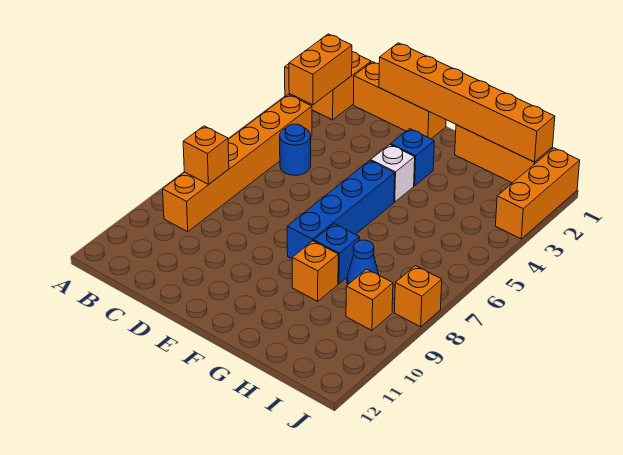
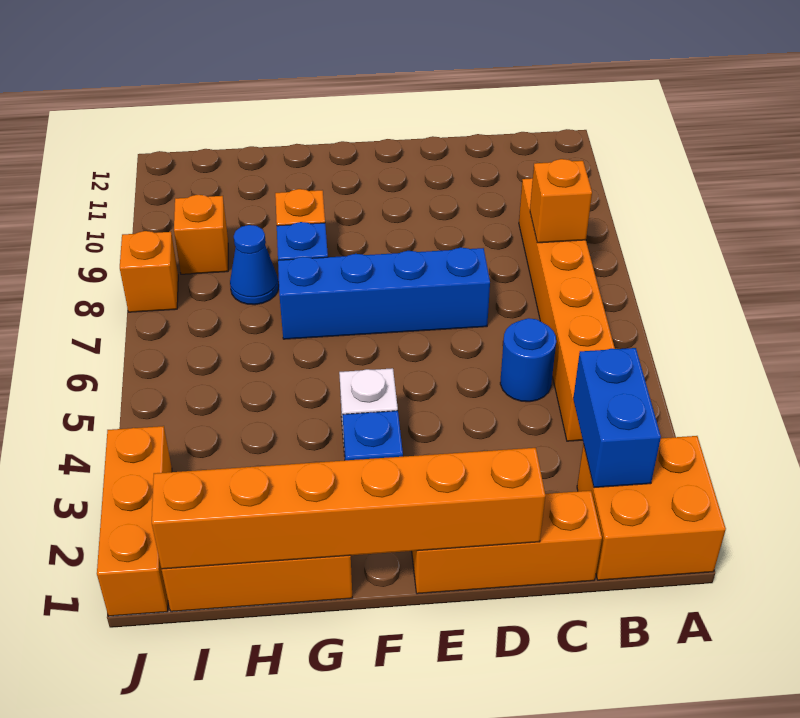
orange 1x2 brick [289,34,352,105] -> blue 1x2 brick [573,348,661,488]
blue 1x4 brick [287,161,395,259] -> blue 1x4 brick turned to [278,248,490,339]

